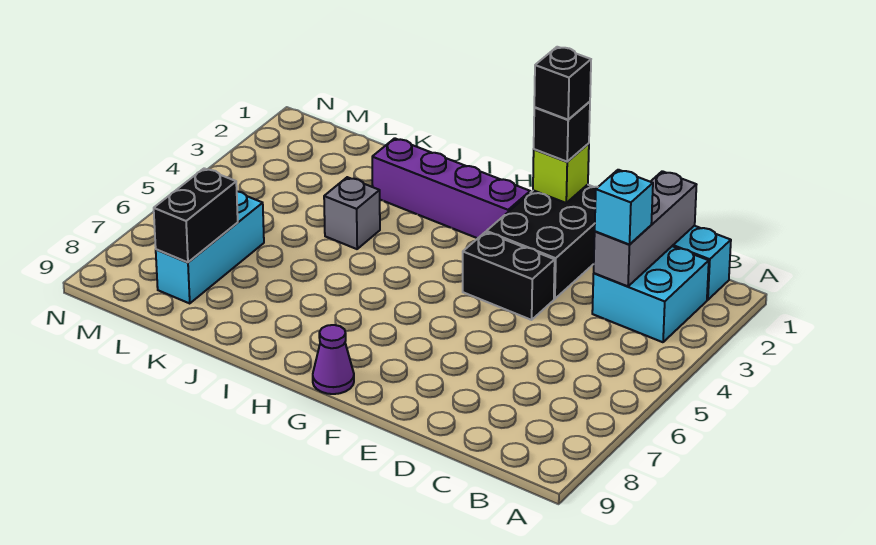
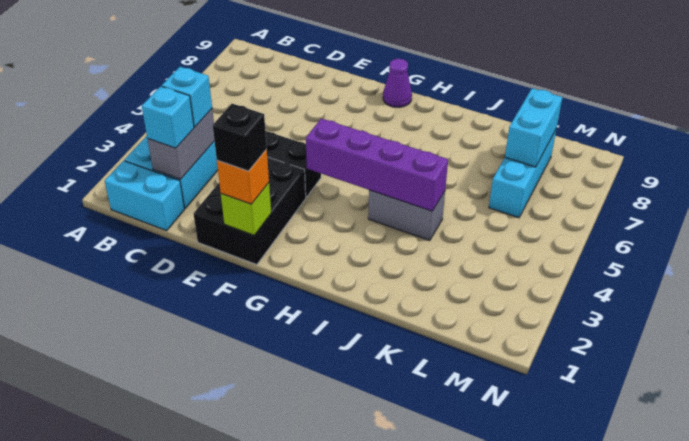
grey 1x3 brick [594,171,696,286] -> grey 1x2 brick [148,109,214,179]
none -> cyan 1x1 brick [142,86,194,148]
black 1x1 brick [534,102,590,162] -> orange 1x1 brick [217,150,269,204]
purple 1x4 brick [372,138,530,238] -> purple 1x4 brick moved to [306,118,448,211]
grey 1x1 brick [324,177,380,249] -> grey 1x2 brick [368,190,445,241]
black 1x2 brick [154,168,238,262] -> cyan 1x2 brick [505,88,562,167]

